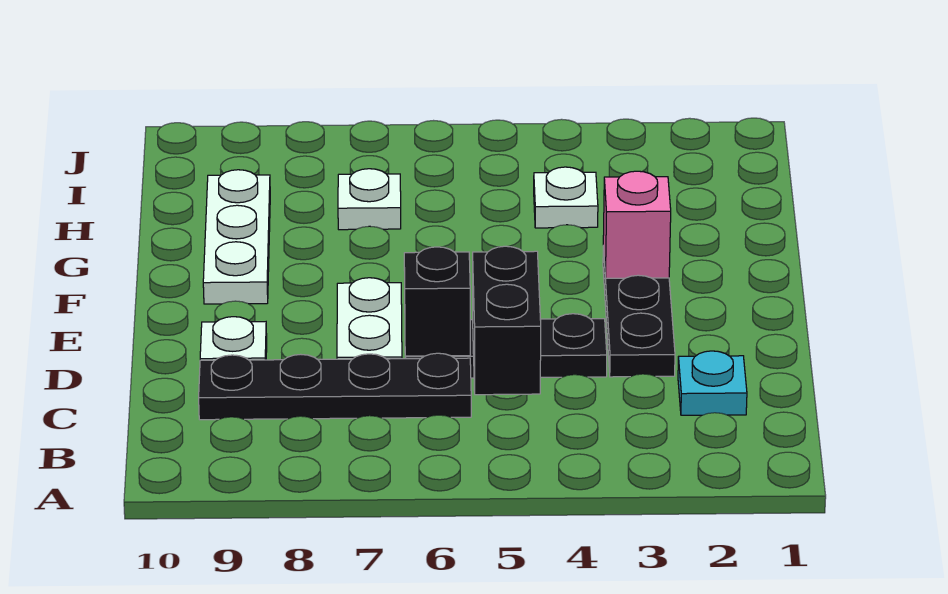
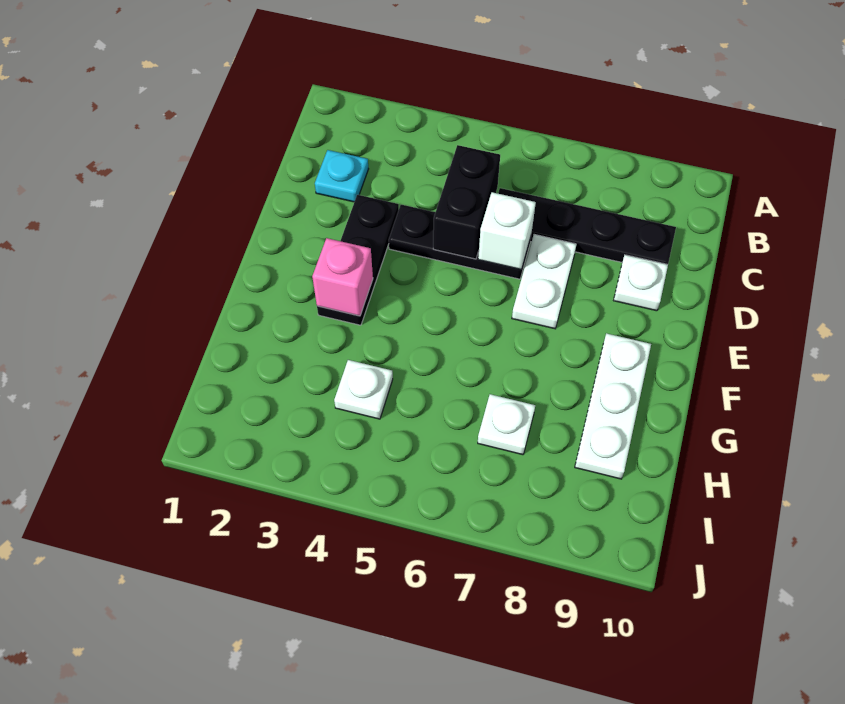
black 1x1 brick [404,247,470,356] -> white 1x1 brick [478,192,536,270]

